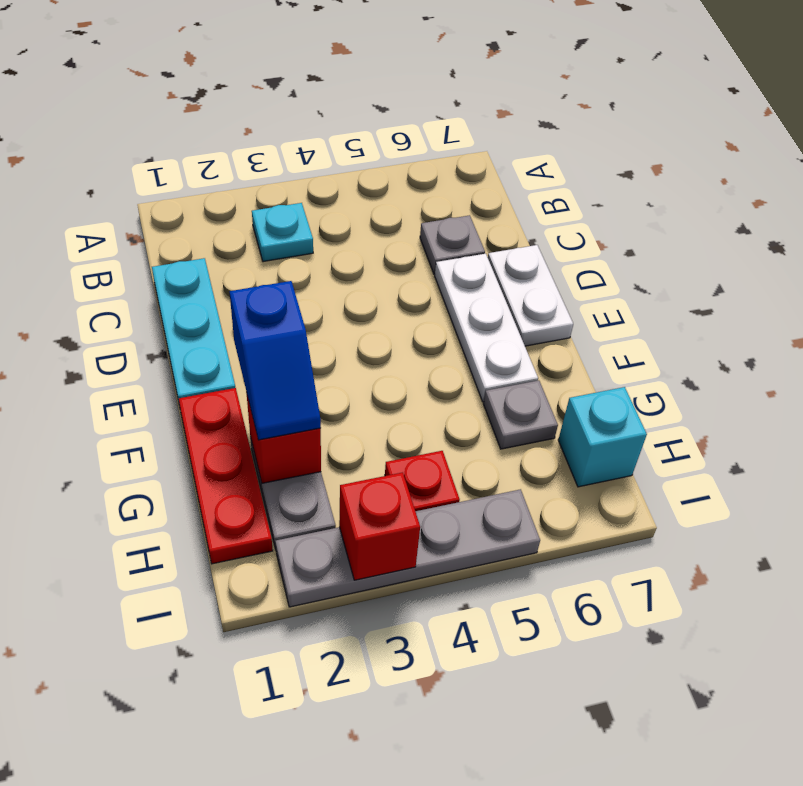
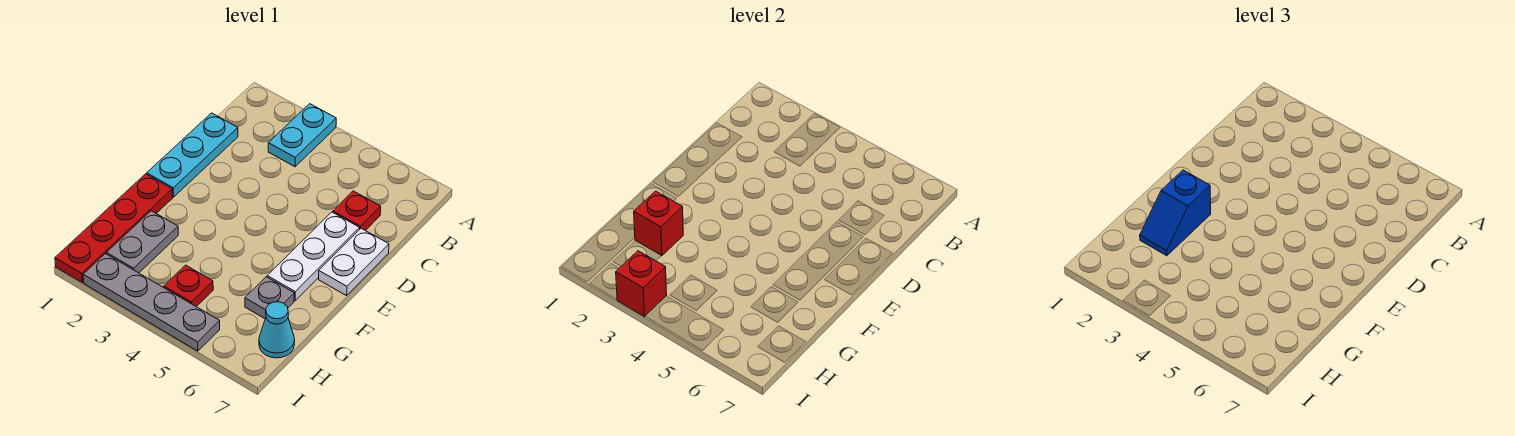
cyan 1x1 plate [252,203,313,262] -> cyan 1x2 plate [268,104,336,167]
grey 1x1 plate [420,215,485,274] -> red 1x1 plate [333,191,381,231]
red 1x3 plate [179,388,273,564] -> red 1x4 plate [55,174,173,282]
cyan 1x1 brick [558,387,647,487] -> cyan 1x1 cone [259,302,295,358]

